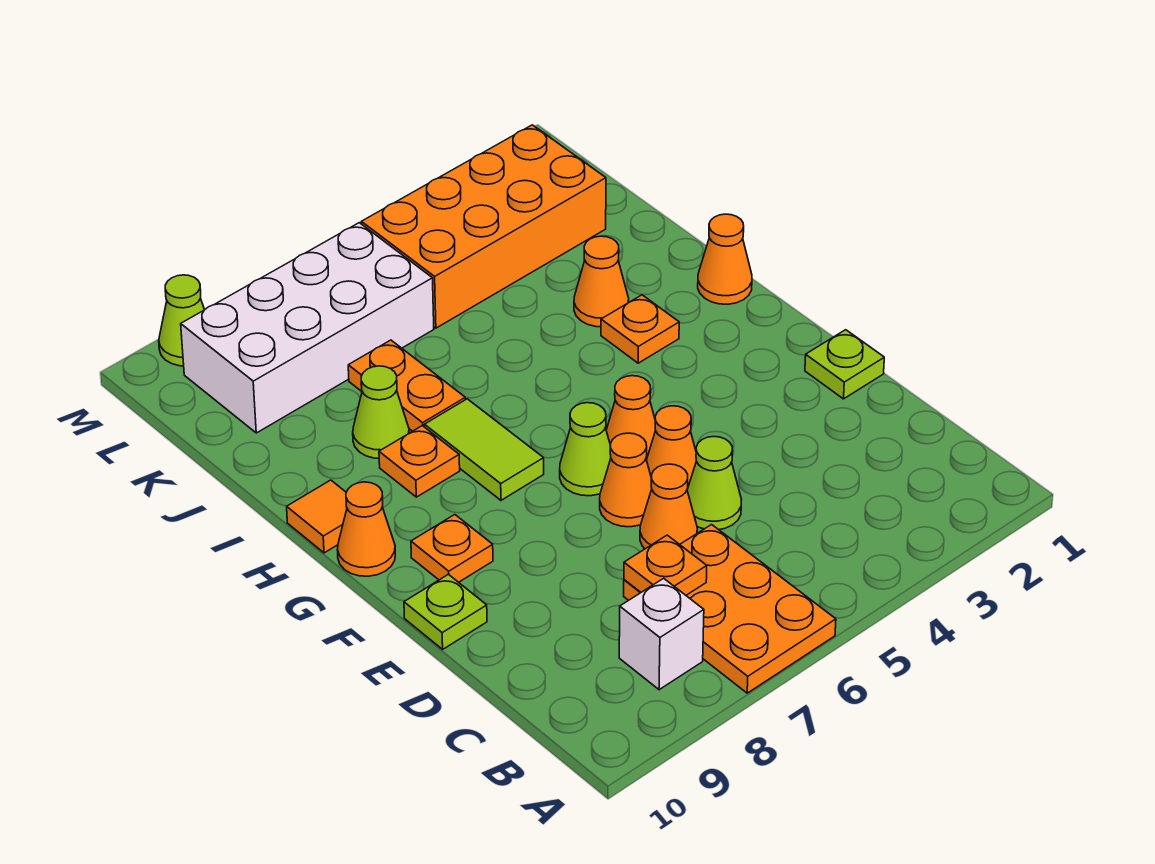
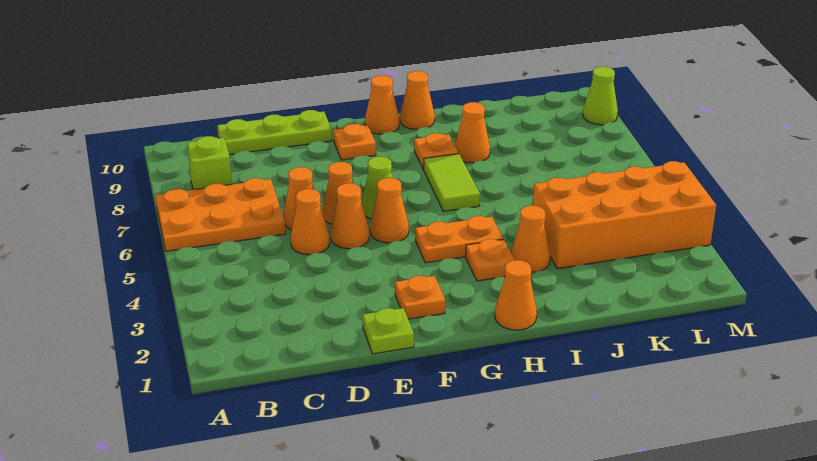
white 1x1 brick [619,578,704,690] -> lime 1x1 brick [187,136,232,190]
orange 1x1 plate [624,535,707,595] -> orange 1x1 plate moved to [395,276,446,319]
lime 1x1 cone [687,436,741,530] -> orange 1x1 cone [291,189,330,255]
lime 1x1 plate [404,574,487,649] -> lime 1x3 plate [217,110,332,155]
lime 1x2 tile [425,399,544,500] -> lime 1x2 tile turned to [424,154,480,211]
orange 1x1 tile [287,480,347,553] -> orange 1x1 cone [400,71,435,130]
orange 1x2 plate [348,340,465,431] -> orange 1x2 plate moved to [415,216,503,263]
lime 1x1 cone [353,366,409,458] -> orange 1x1 cone [455,102,490,163]
orange 2x4 brick [361,125,606,328] -> orange 2x4 brick turned to [533,161,716,269]
white 2x4 brick [181,223,434,433] -> none

